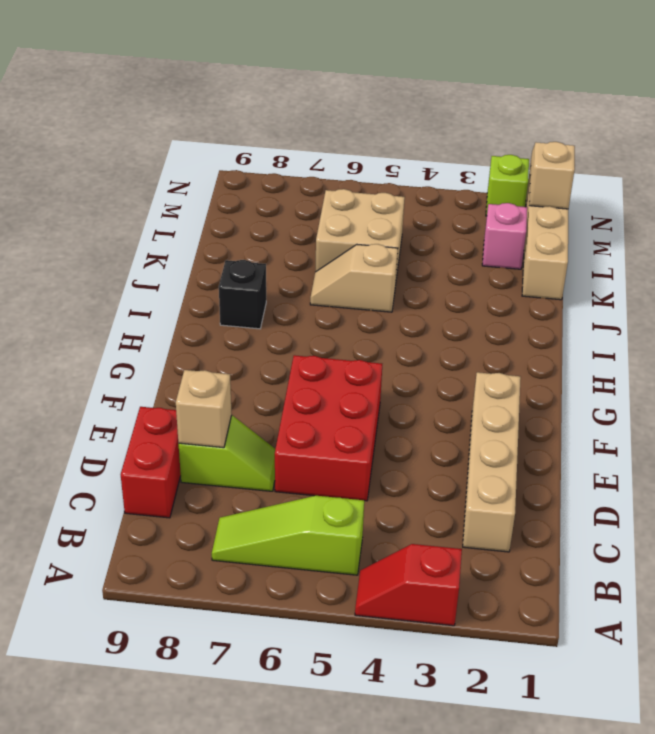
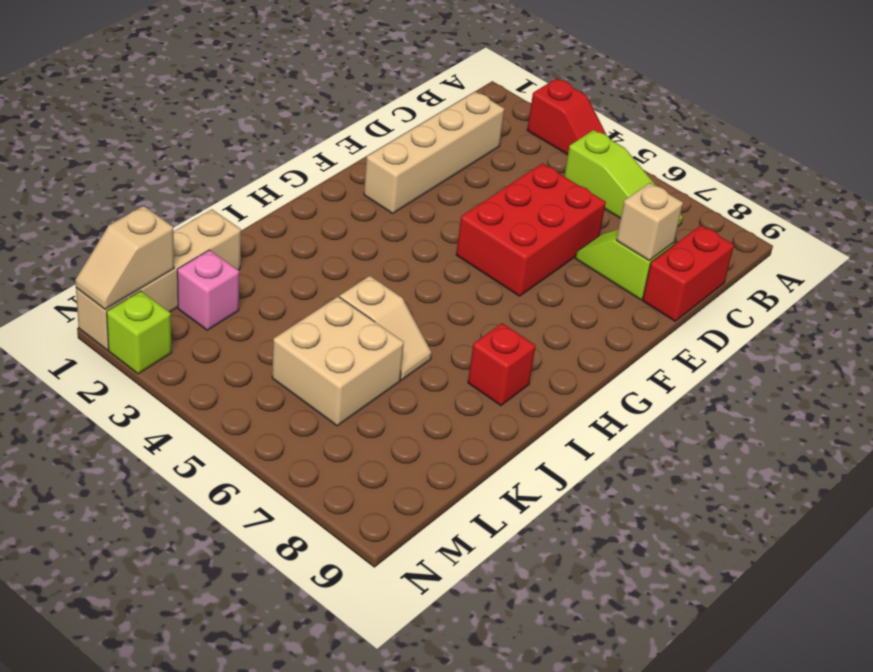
black 1x1 brick [219,260,266,329] -> red 1x1 brick [468,323,536,406]

